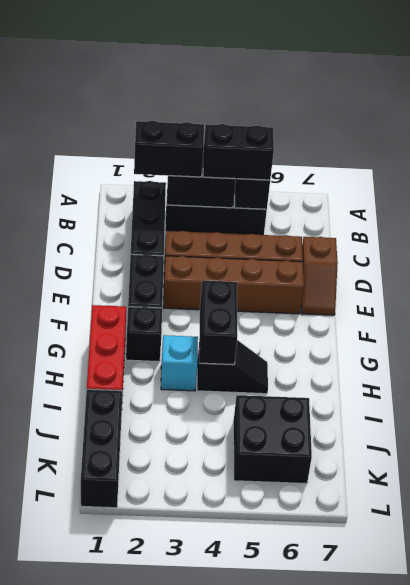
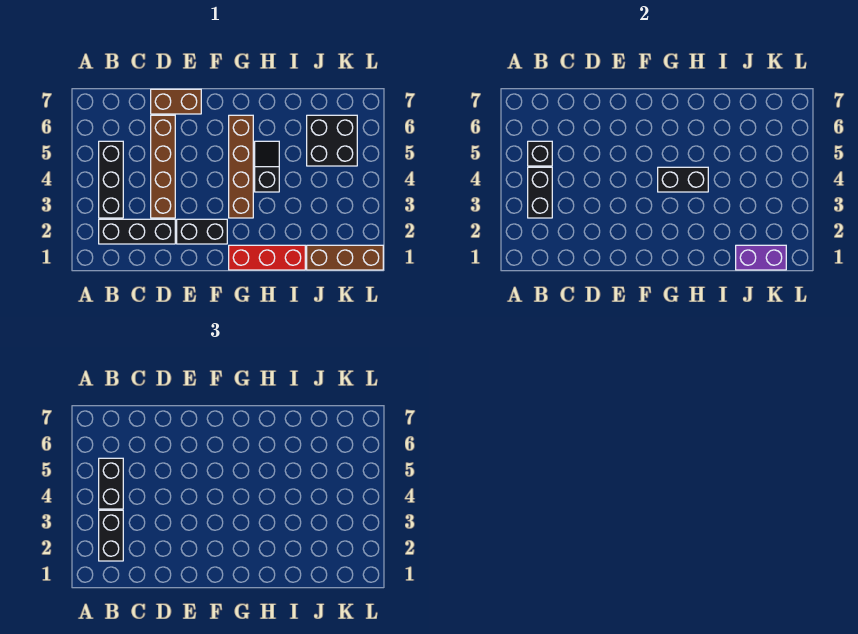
brown 1x2 slope [301,237,338,315] -> brown 1x2 brick [151,89,201,114]
brown 1x4 brick [163,256,304,314] -> brown 1x4 brick moved to [229,115,253,218]
black 1x1 brick [126,307,162,362] -> none
cyan 1x1 brick [161,335,198,391] -> none
black 1x3 brick [81,389,122,508] -> brown 1x3 brick [307,245,383,270]
none -> purple 1x2 brick [736,245,786,270]

